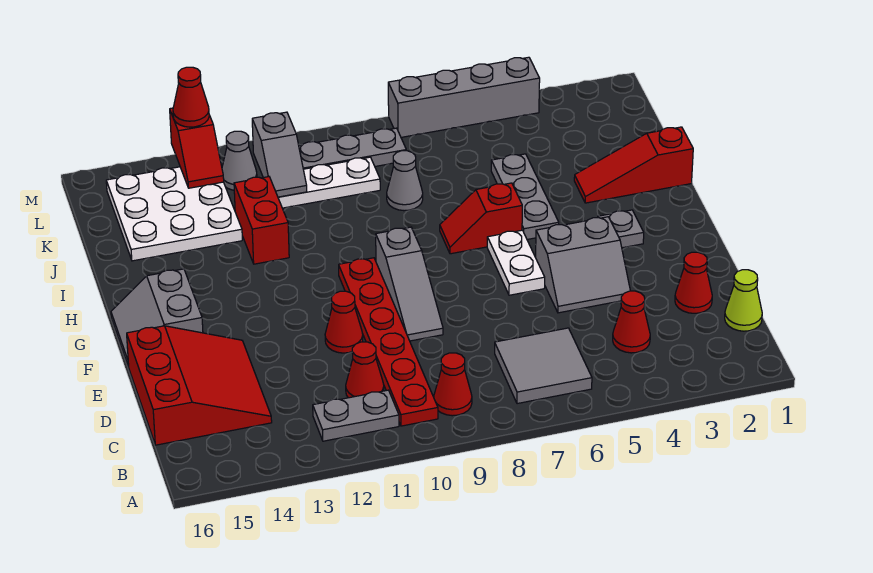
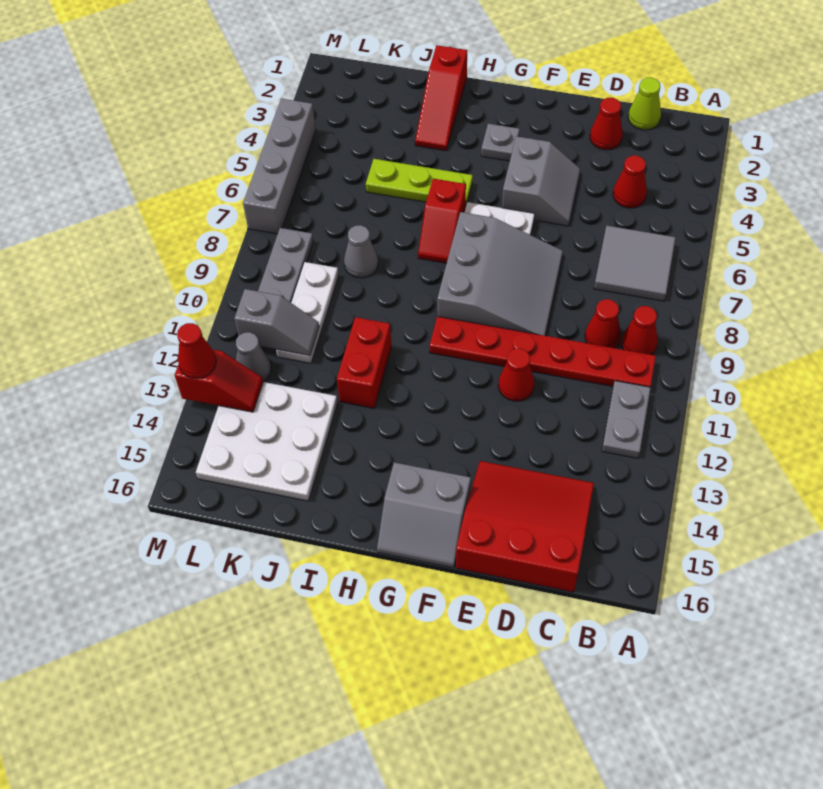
red 1x1 cone [346,342,384,398] -> red 1x1 cone moved to [585,299,621,348]
grey 1x3 slope [376,227,443,341] -> grey 3x3 slope [437,212,563,336]
grey 1x3 plate [491,154,559,239] -> lime 1x3 plate [366,159,473,208]
red 1x2 brick [234,177,289,264] -> red 1x2 brick turned to [337,317,392,408]

